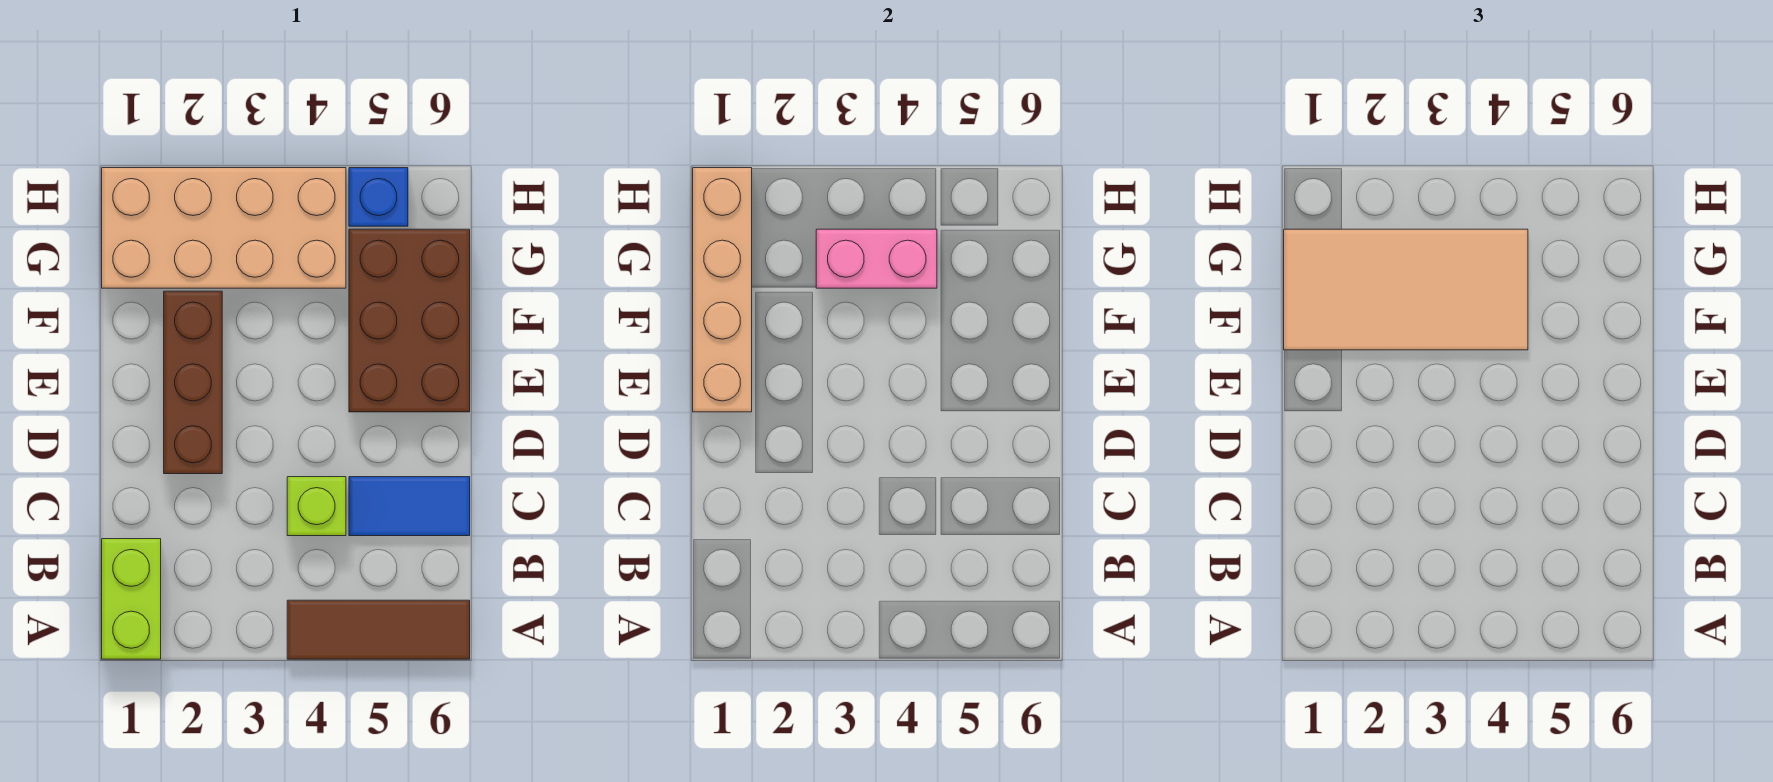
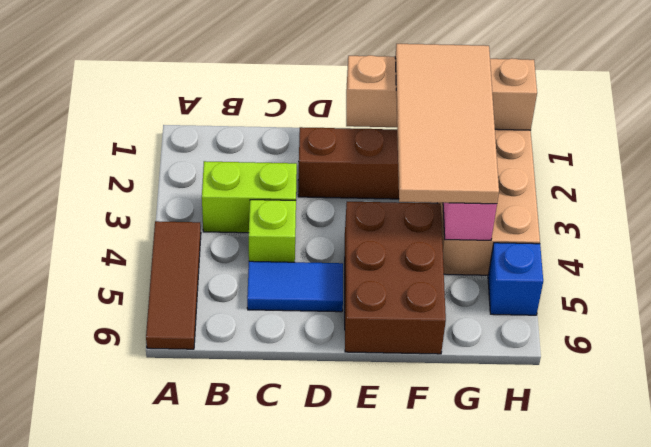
lime 1x2 brick [102,539,161,659] -> lime 1x2 brick moved to [202,161,297,233]
blue 1x2 tile [349,477,470,536] -> blue 1x2 tile turned to [247,261,343,312]
brown 2x3 brick [349,229,470,412] -> brown 2x3 brick turned to [345,202,446,354]

